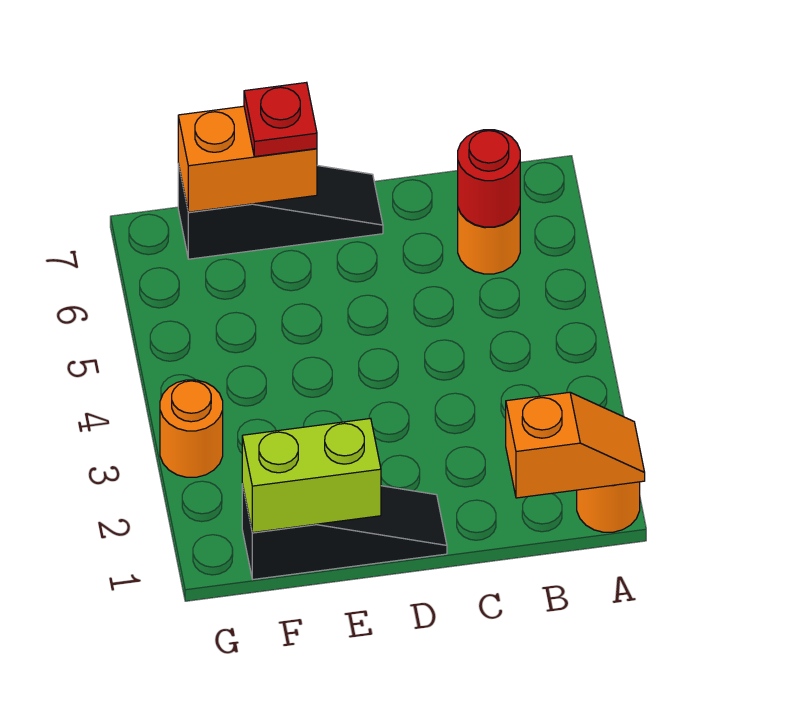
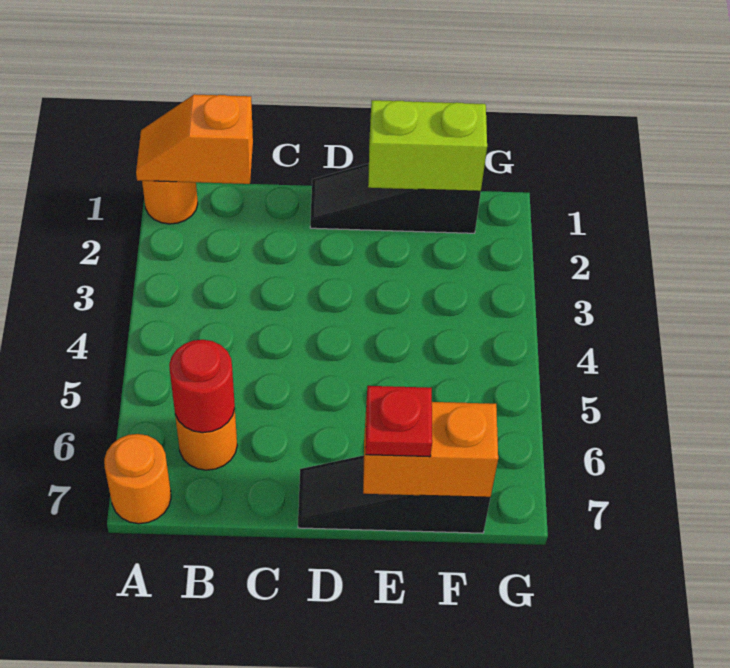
orange 1x1 round brick [160,380,223,477] -> orange 1x1 round brick moved to [104,434,171,524]

